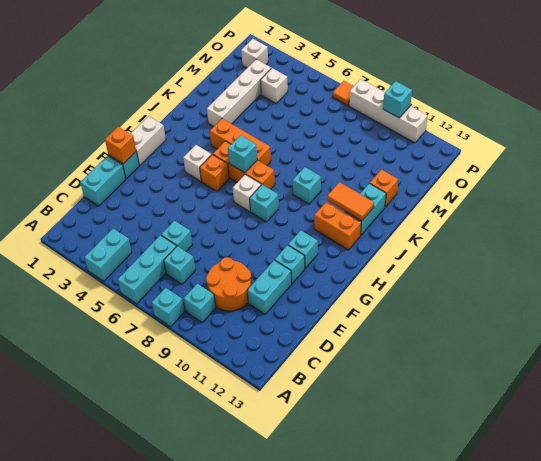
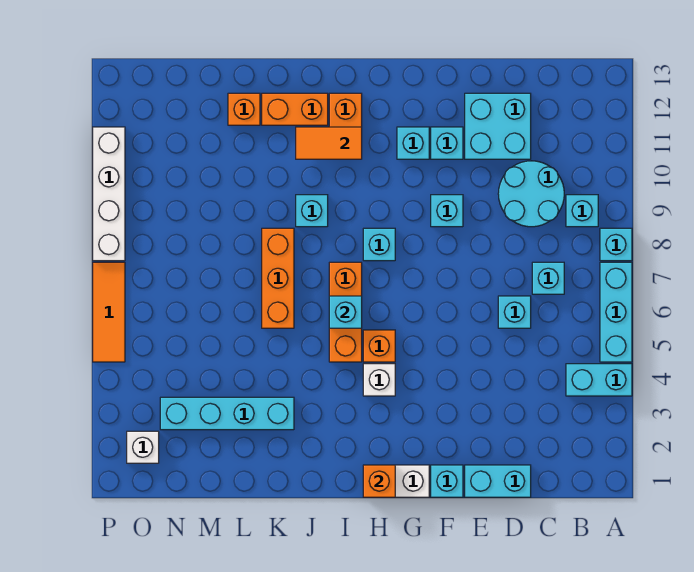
cyan 1x3 brick [118,235,177,304] -> cyan 1x3 brick turned to [600,262,632,362]
orange 2x2 round brick [206,257,251,311] -> cyan 2x2 round brick [498,161,564,227]
cyan 1x2 brick [247,260,292,314] -> cyan 2x2 brick [465,93,531,159]
orange 1x1 brick [105,127,136,164] -> orange 1x1 brick moved to [363,465,395,497]
white 1x1 brick [233,174,261,212] -> none
orange 1x3 brick [210,119,271,165] -> orange 1x3 brick moved to [262,228,294,328]
orange 1x2 tile [327,182,374,221] -> orange 1x2 tile turned to [296,127,362,159]
cyan 1x2 brick [345,183,386,235] -> orange 1x2 brick [262,93,328,125]
white 1x4 brick [207,59,271,127] -> cyan 1x4 brick [160,397,294,430]
white 1x1 brick [260,68,288,103] -> none
orange 1x1 tile [333,81,354,106] -> orange 1x3 tile [93,262,125,362]
cyan 1x1 brick [383,81,412,118] -> cyan 1x1 brick moved to [431,195,463,227]

